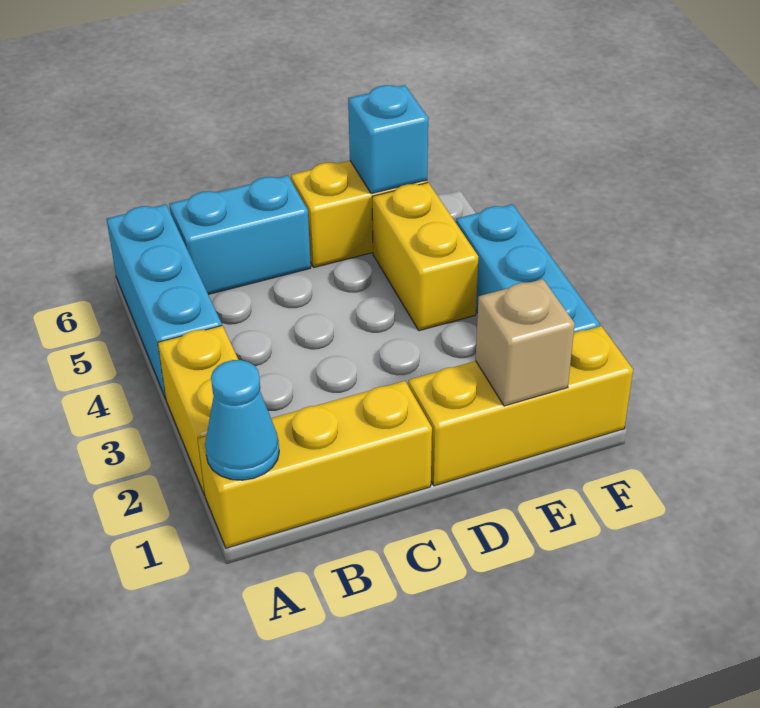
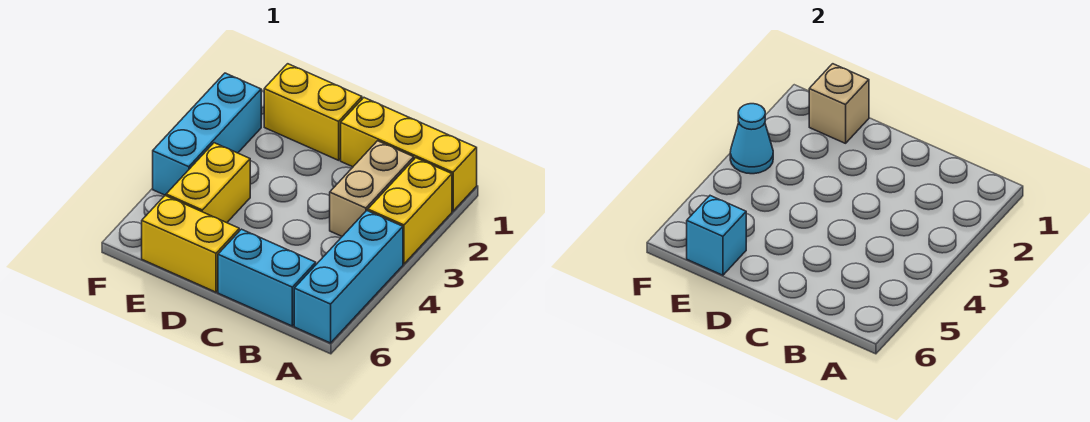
cyan 1x1 cone [205,360,279,480] -> cyan 1x1 cone moved to [730,104,773,174]
none -> tan 1x2 brick [330,141,414,236]
yellow 1x3 brick [408,326,633,486] -> yellow 1x2 brick [264,64,362,160]

